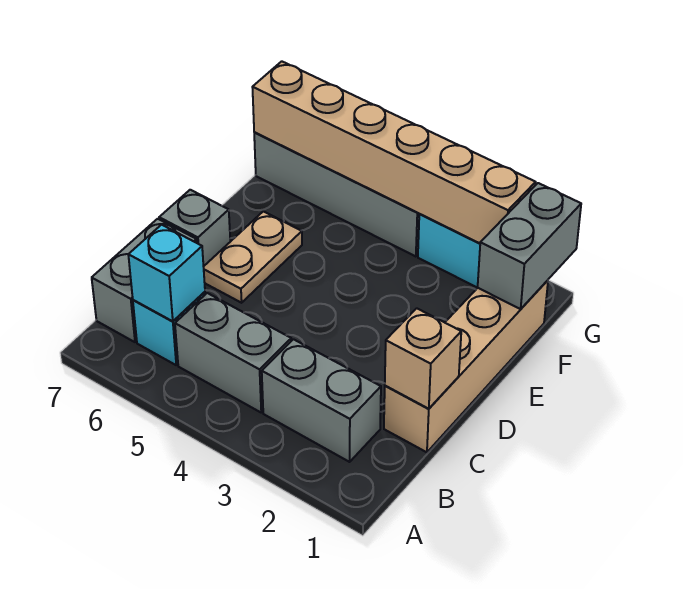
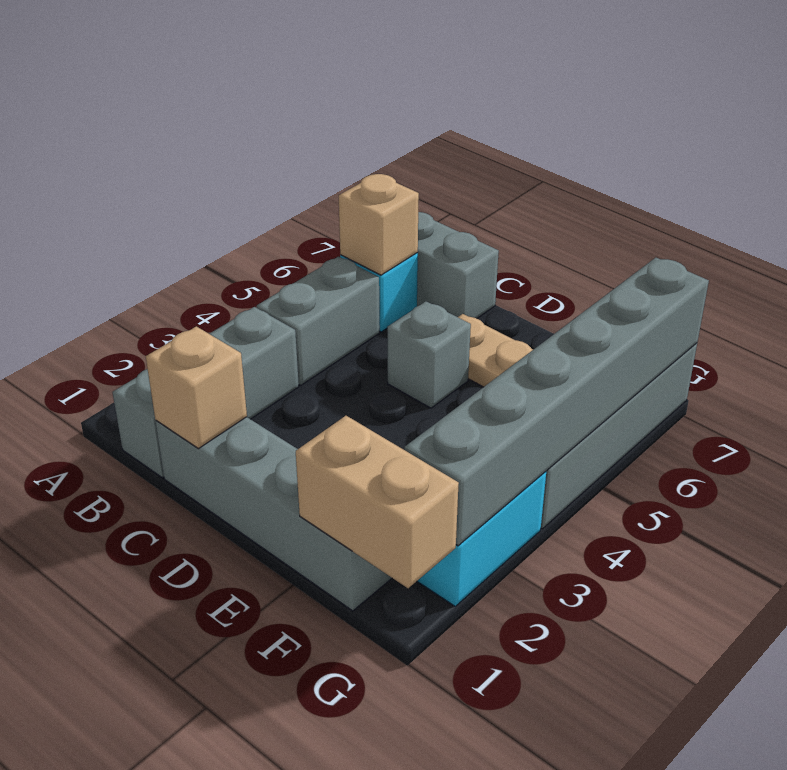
grey 1x2 brick [262,339,381,462] -> grey 1x3 brick [112,307,299,478]
cyan 1x1 brick [128,225,205,321] -> tan 1x1 brick [339,174,419,275]
tan 1x4 brick [384,280,548,452] -> grey 1x4 brick [156,417,392,611]
grey 1x1 brick [159,190,230,266] -> grey 1x1 brick moved to [387,301,471,408]
grey 1x2 brick [478,183,581,309] -> tan 1x2 brick [296,416,459,588]
tan 1x6 brick [252,61,536,243] -> grey 1x6 brick [404,258,709,546]

